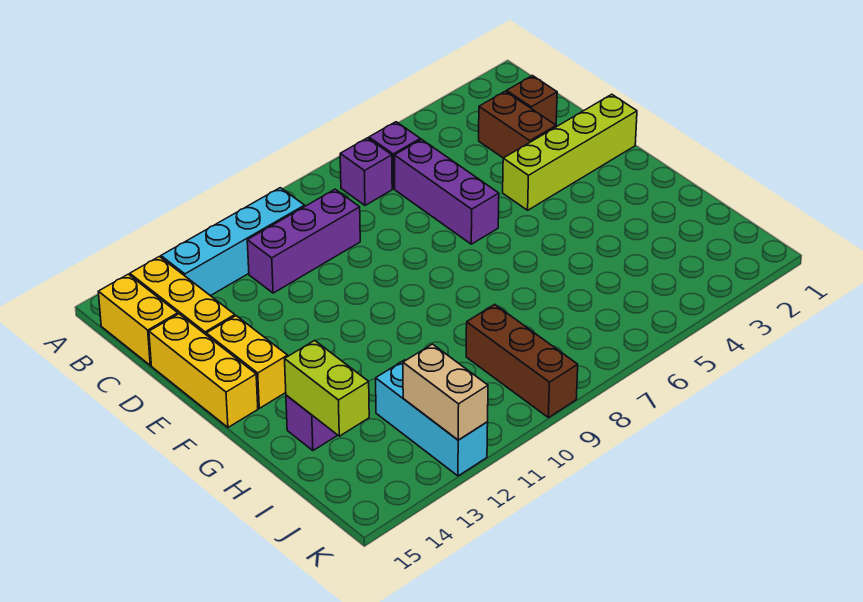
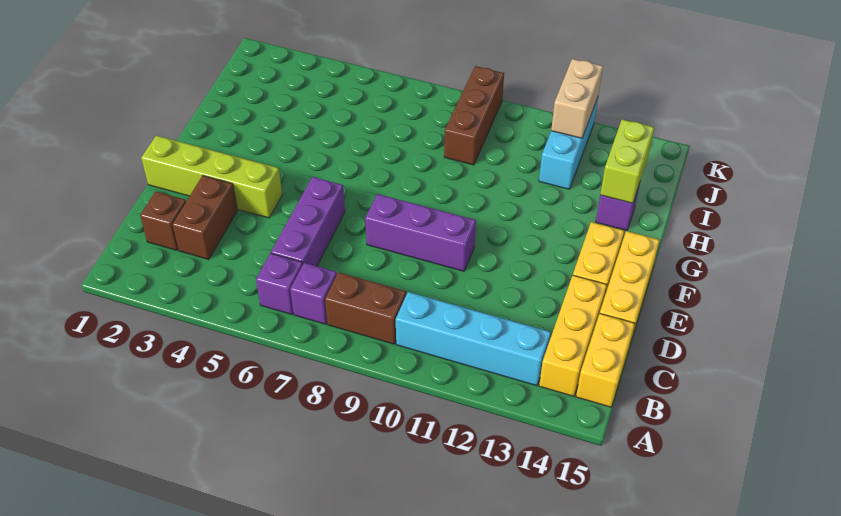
none -> brown 1x2 brick [325,272,406,344]
purple 1x3 brick [247,189,360,293] -> purple 1x3 brick moved to [365,194,476,271]

